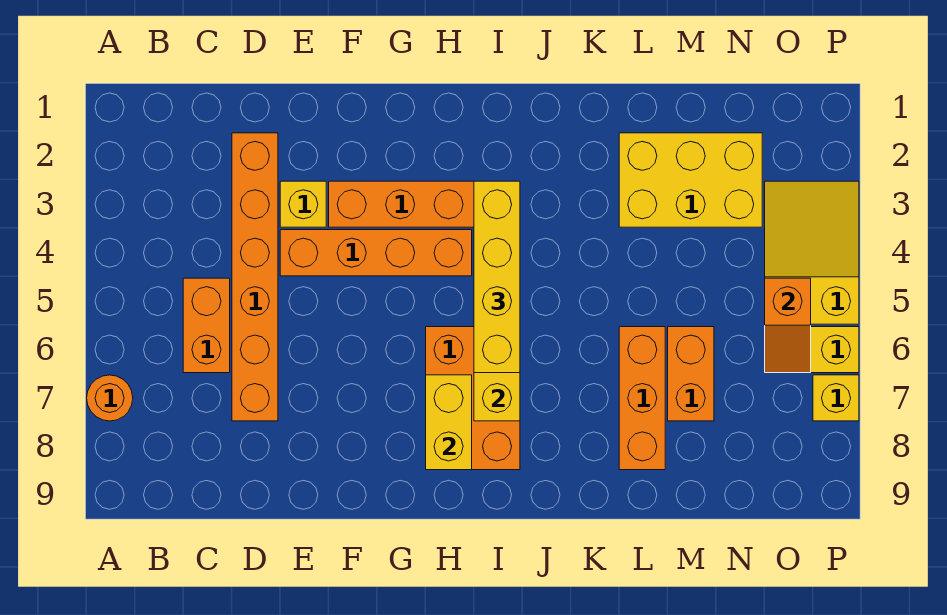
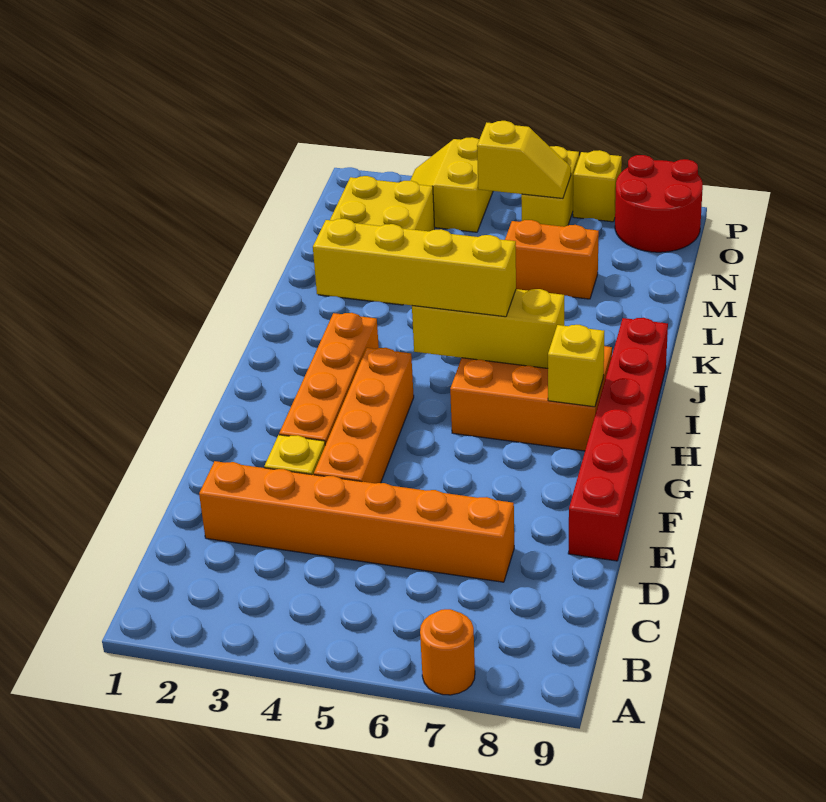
orange 1x2 brick [183,278,230,373] -> none
none -> red 1x6 brick [568,318,668,561]
yellow 1x2 brick [426,375,472,470] -> yellow 1x1 brick [548,325,604,407]
orange 1x3 brick [619,327,665,470] -> none
yellow 2x3 slope [765,181,859,324] -> yellow 2x2 slope [410,137,493,232]
orange 1x2 slope [765,278,811,373] -> yellow 1x2 slope [477,121,571,198]
none -> red 2x2 round brick [615,155,703,252]

